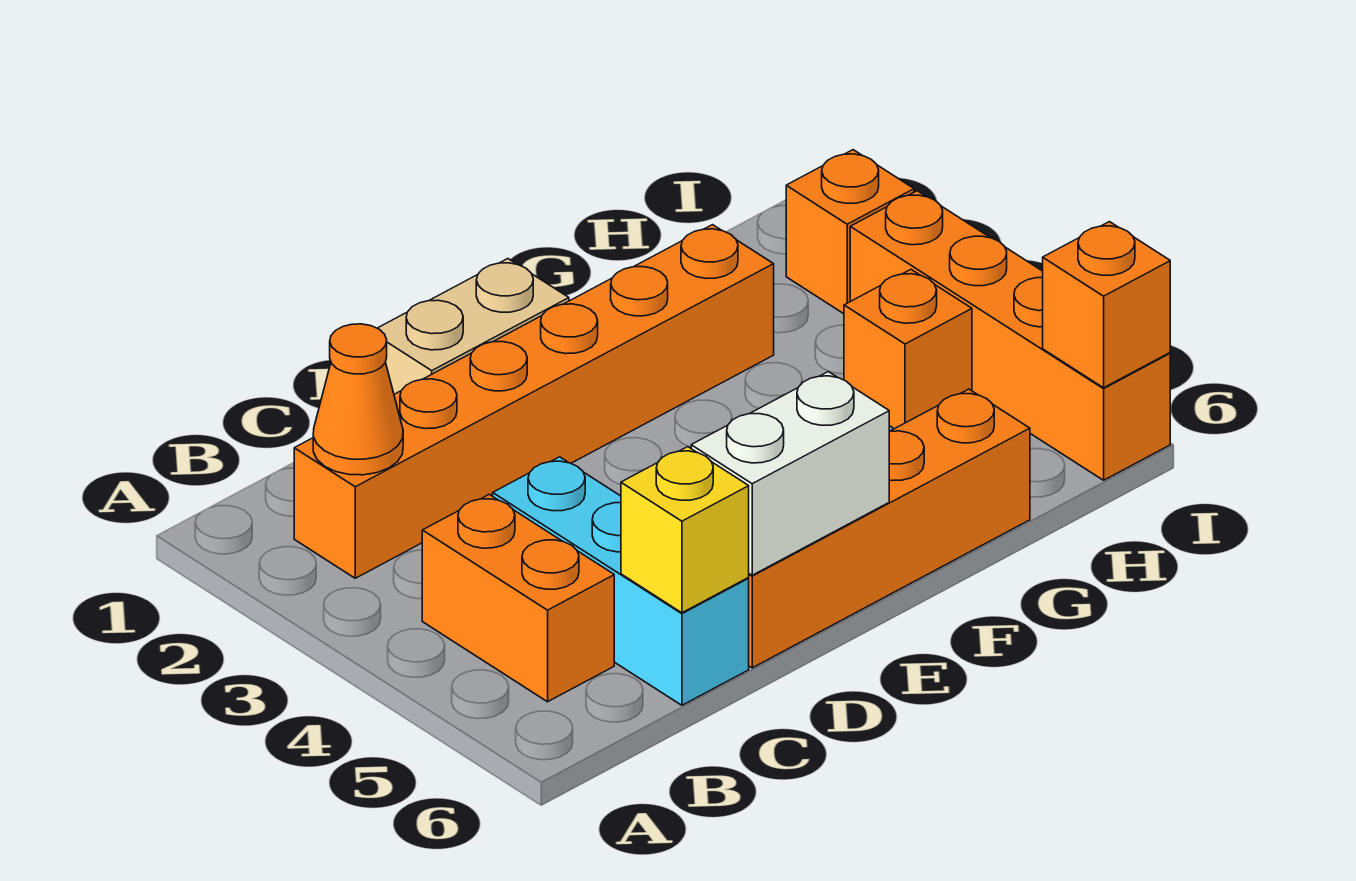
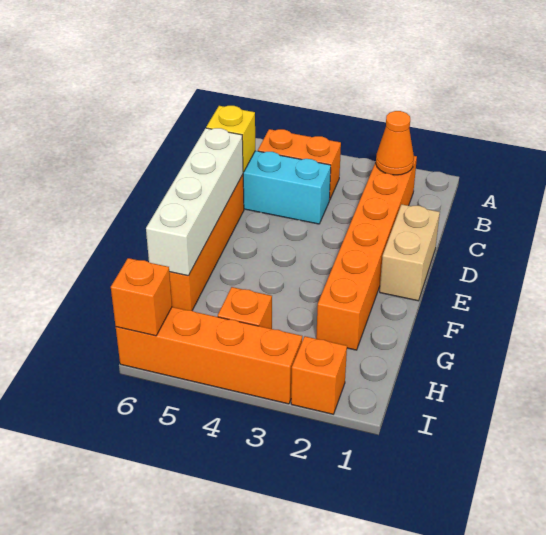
white 1x2 brick [691,372,889,575] -> white 1x4 brick [146,128,243,276]

